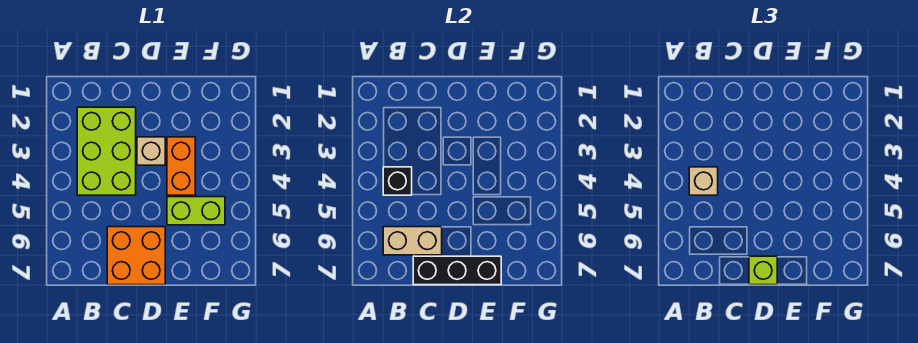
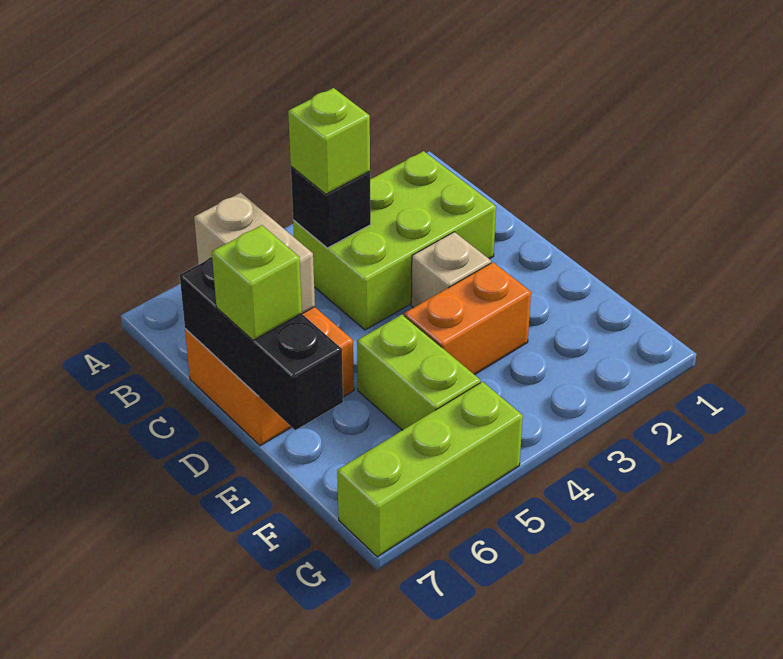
tan 1x1 brick [689,167,718,195] -> lime 1x1 brick [288,88,370,194]
none -> lime 1x3 brick [337,382,523,557]

